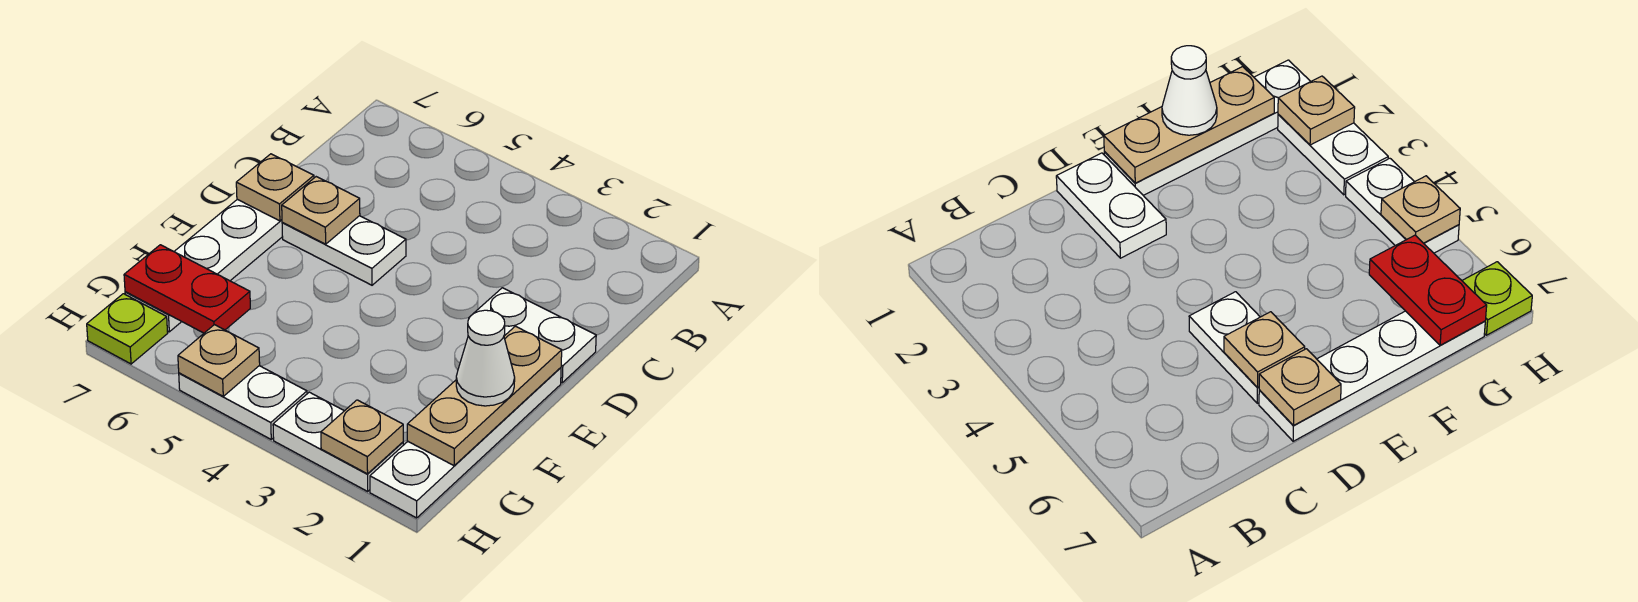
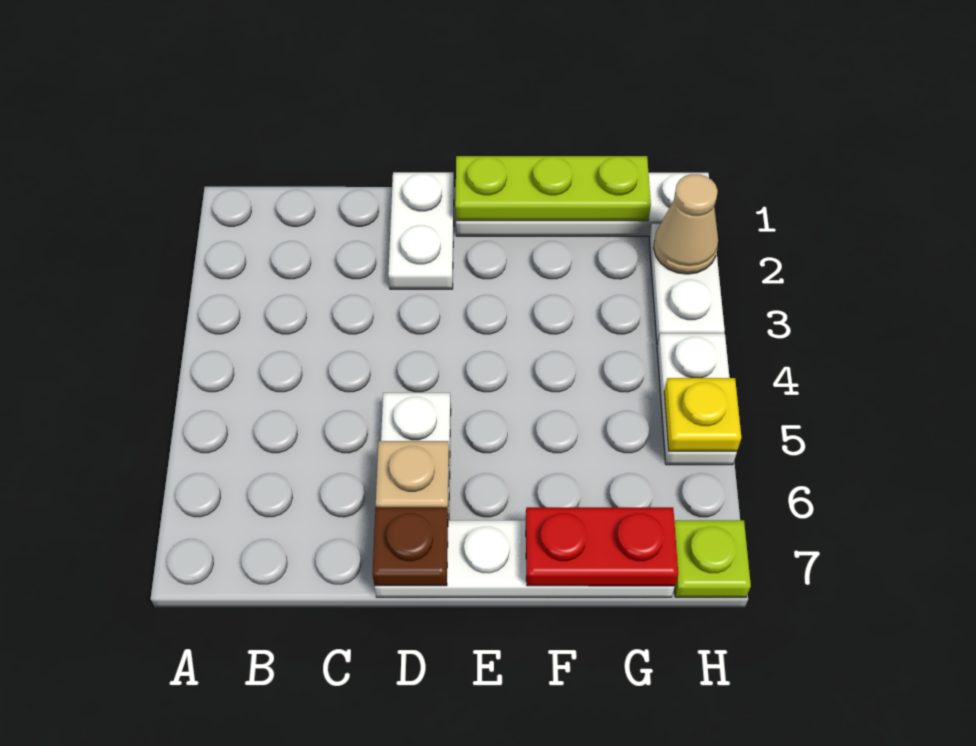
tan 1x1 plate [236,154,314,221] -> brown 1x1 plate [372,507,448,586]
tan 1x3 plate [407,326,562,466] -> lime 1x3 plate [455,156,651,221]
white 1x1 cone [456,310,515,406] -> none
red 1x2 plate [124,245,250,333] -> red 1x2 plate turned to [526,507,678,586]
tan 1x1 plate [321,400,403,474] -> tan 1x1 cone [654,174,718,274]
tan 1x1 plate [178,325,260,396] -> yellow 1x1 plate [664,378,741,451]

